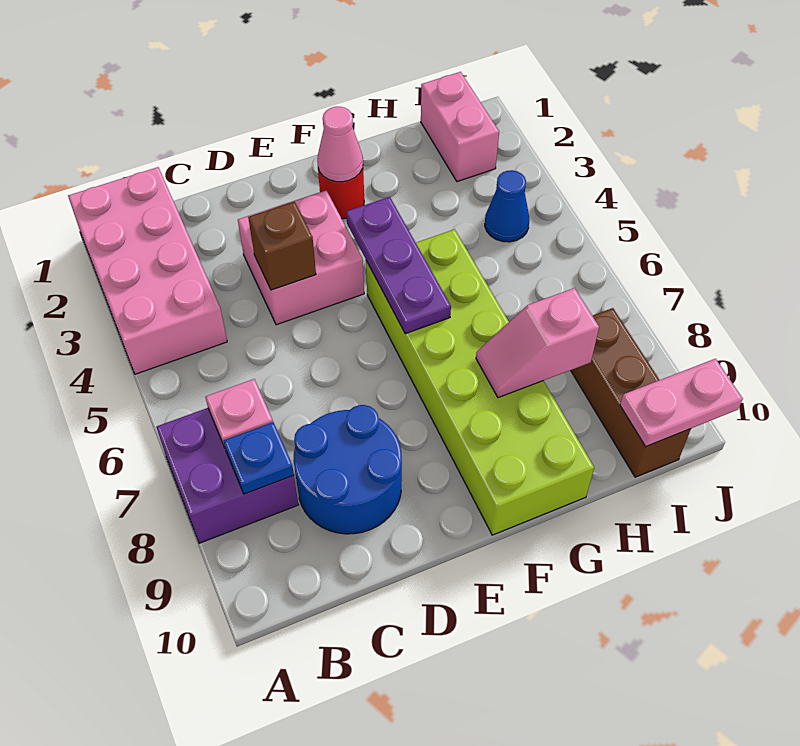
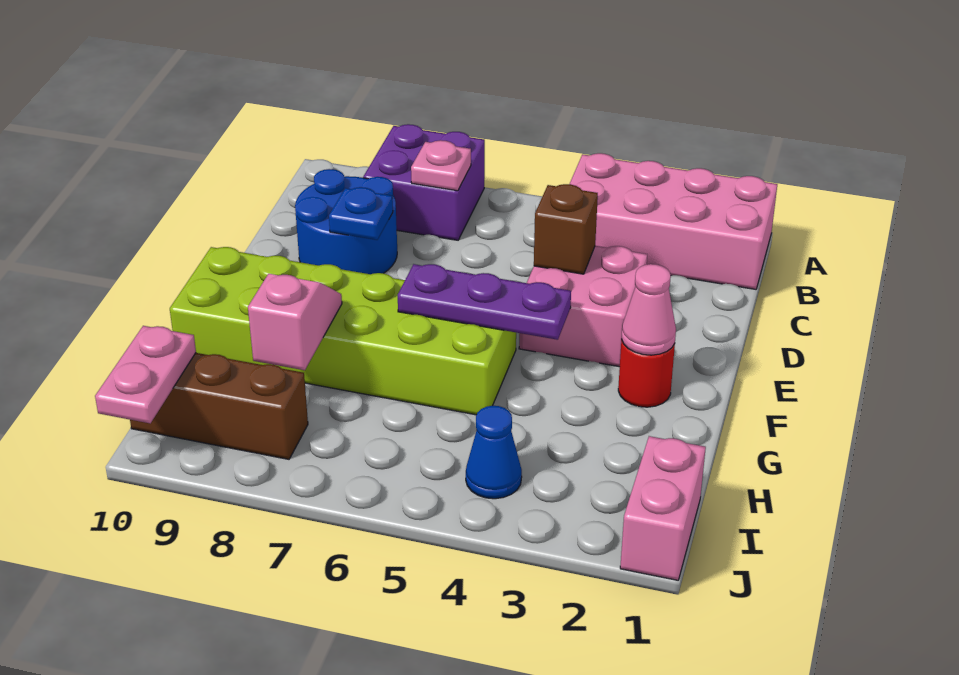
blue 1x1 plate [224,422,294,494] -> blue 1x1 plate moved to [329,187,393,240]
pink 1x2 brick [421,72,499,182] -> pink 1x2 brick turned to [620,436,706,580]

